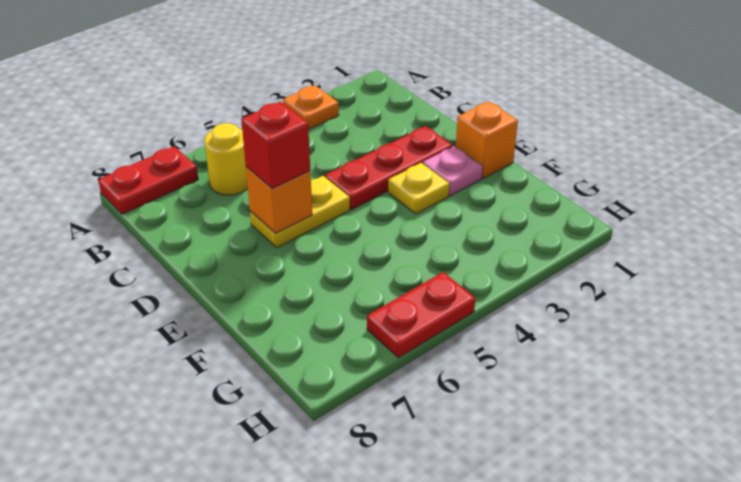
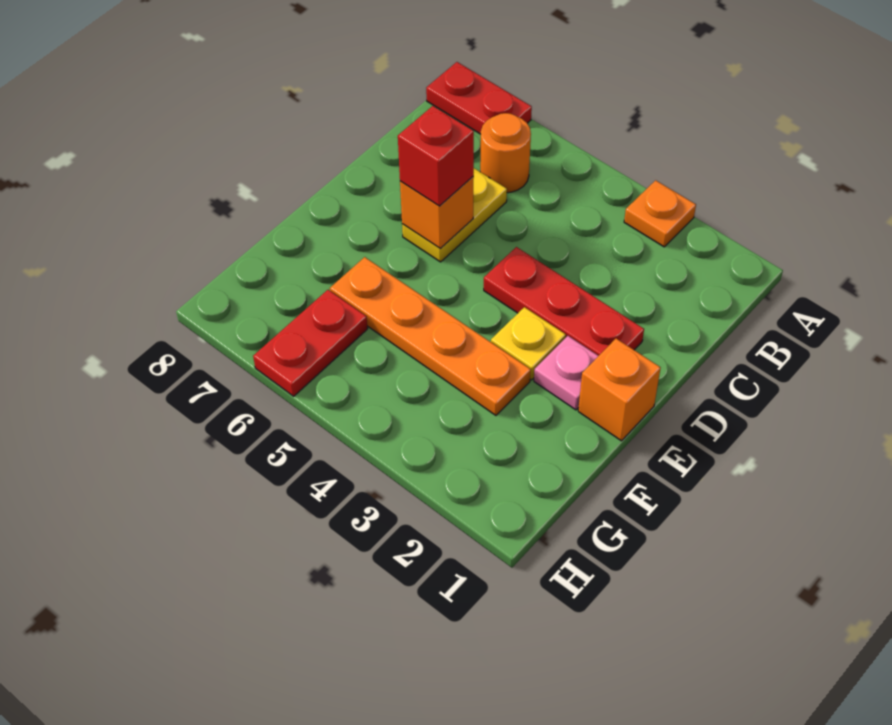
yellow 1x1 round brick [204,123,248,195] -> orange 1x1 round brick [480,113,531,193]
yellow 1x2 plate [250,176,350,247] -> yellow 1x2 plate turned to [402,168,507,262]
none -> orange 1x4 plate [330,257,531,415]
red 1x2 plate [367,272,475,358] -> red 1x2 plate turned to [253,290,368,396]

